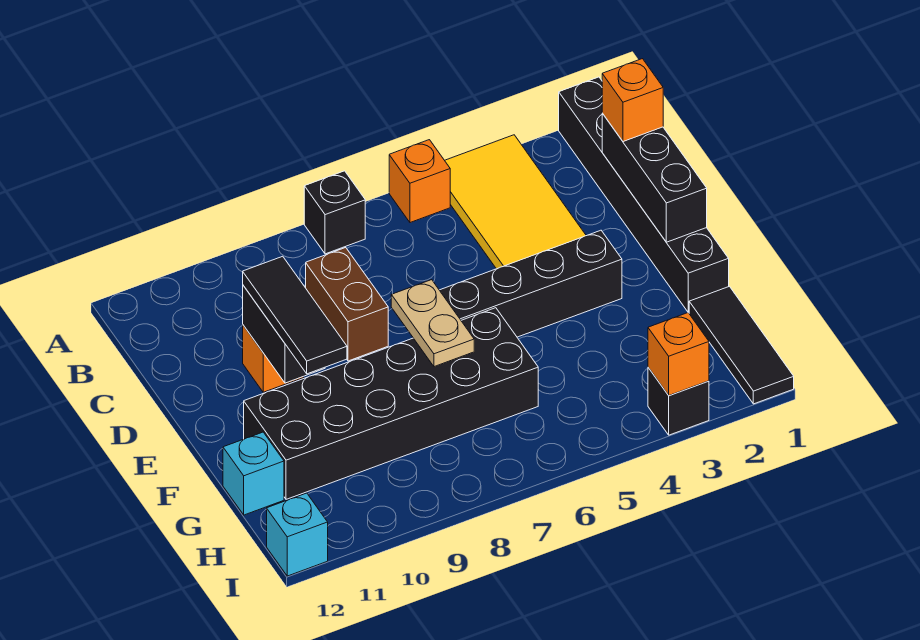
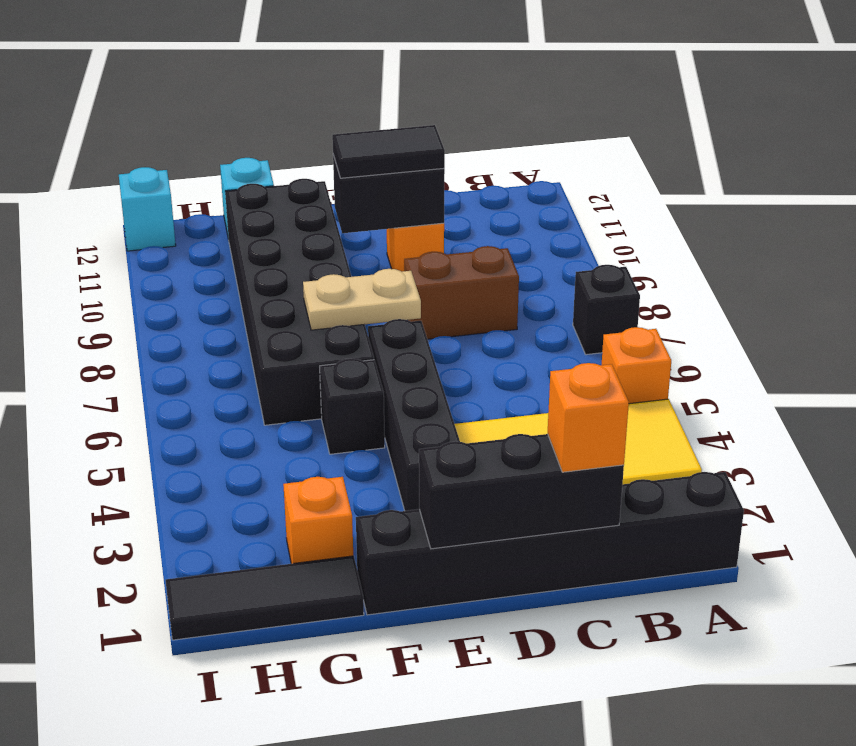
black 1x3 tile [243,256,347,374] -> black 1x2 tile [332,125,445,178]
black 1x1 brick [648,368,709,435] -> black 1x1 brick moved to [320,359,385,454]
orange 1x1 brick [648,313,709,396] -> orange 1x1 brick moved to [283,477,353,564]

